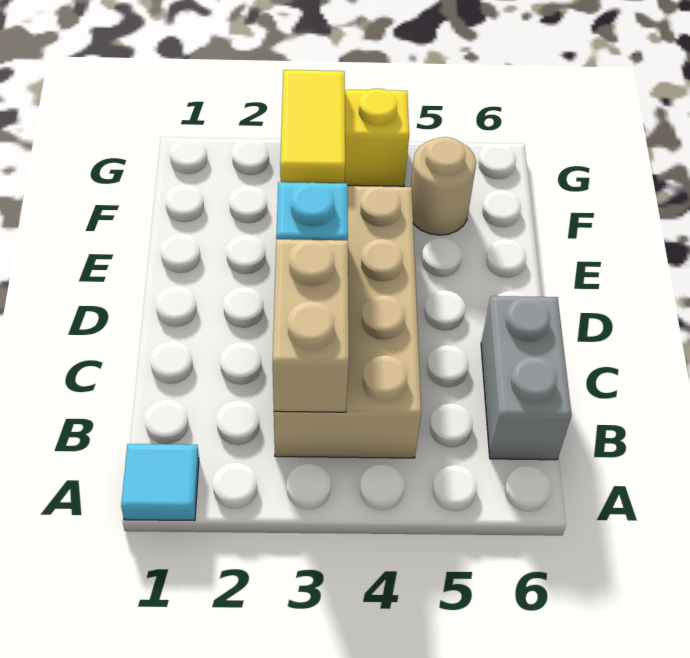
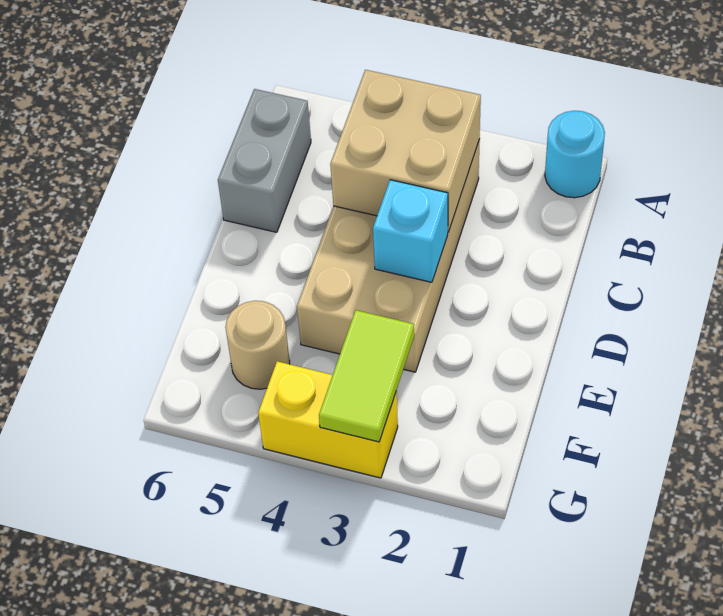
cyan 1x1 tile [121,444,199,521] -> cyan 1x1 round brick [545,111,605,198]
tan 1x2 brick [273,239,349,412] -> tan 2x2 brick [330,70,481,232]
yellow 1x2 tile [280,70,345,183] -> lime 1x2 tile [319,310,414,442]

